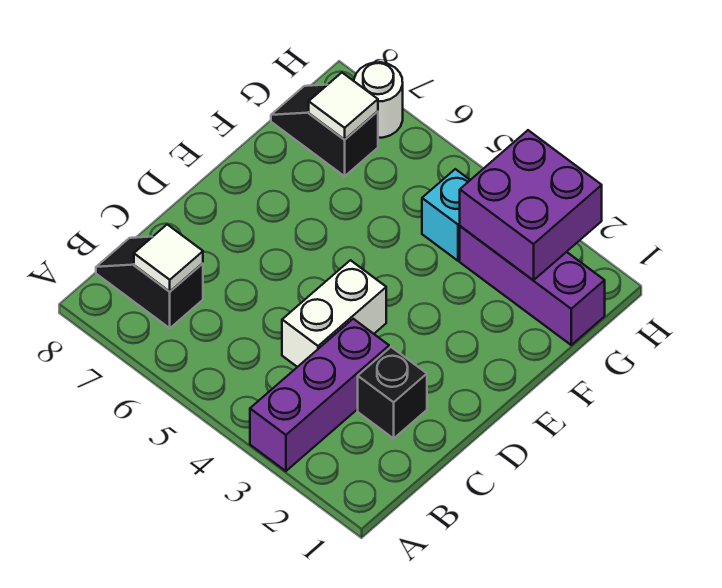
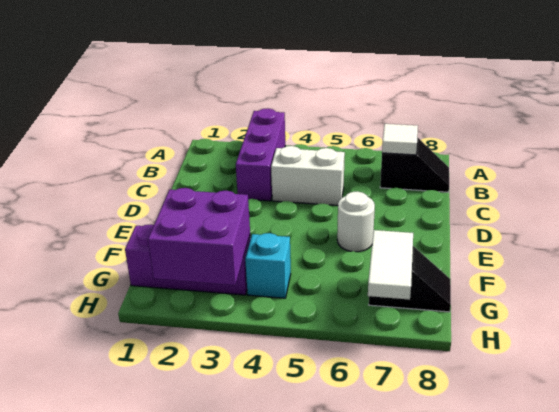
black 1x1 brick [358,347,427,438] -> none
white 1x2 brick [282,260,386,367] -> white 1x2 brick turned to [271,146,345,205]
white 1x1 tile [309,73,378,140] -> white 1x2 tile [368,230,413,300]
white 1x1 round brick [354,62,403,138] -> white 1x1 round brick moved to [337,191,375,252]

